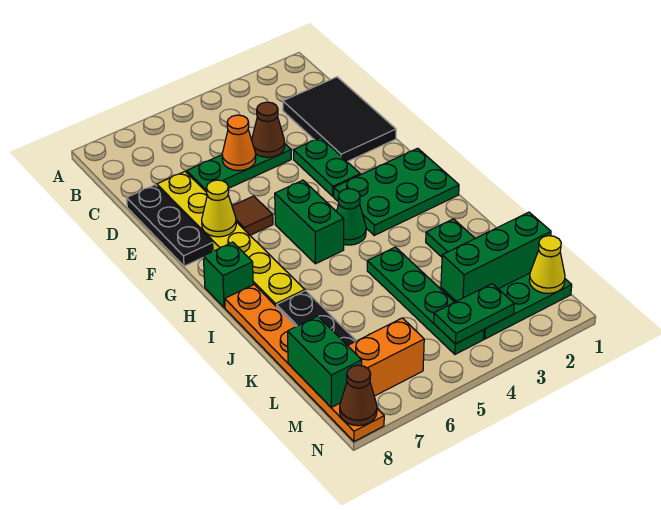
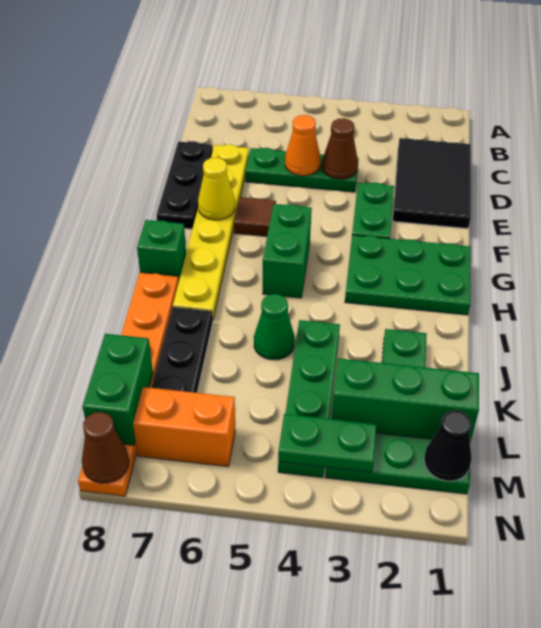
green 1x1 cone [337,189,366,245] -> green 1x1 cone moved to [254,294,295,360]
yellow 1x1 cone [529,236,565,293] -> black 1x1 cone [424,410,472,481]

